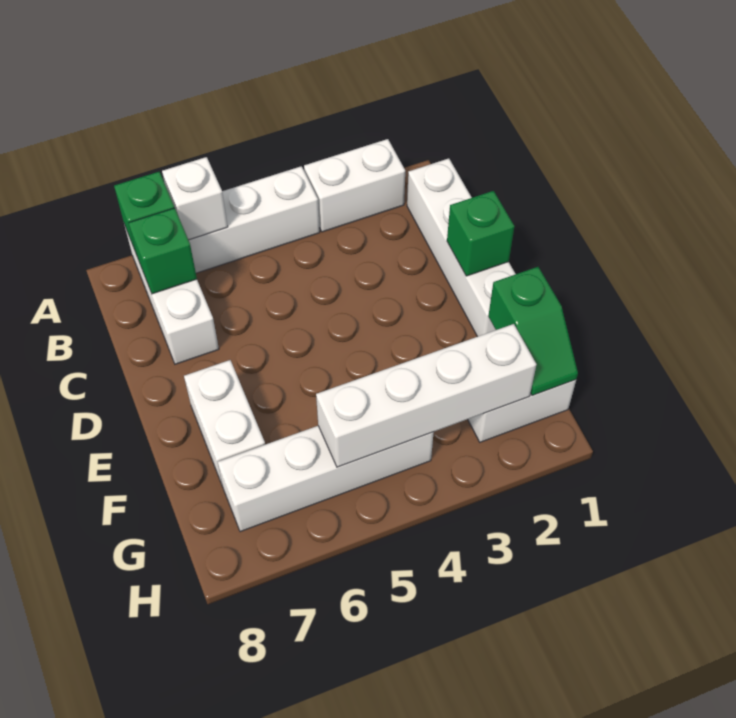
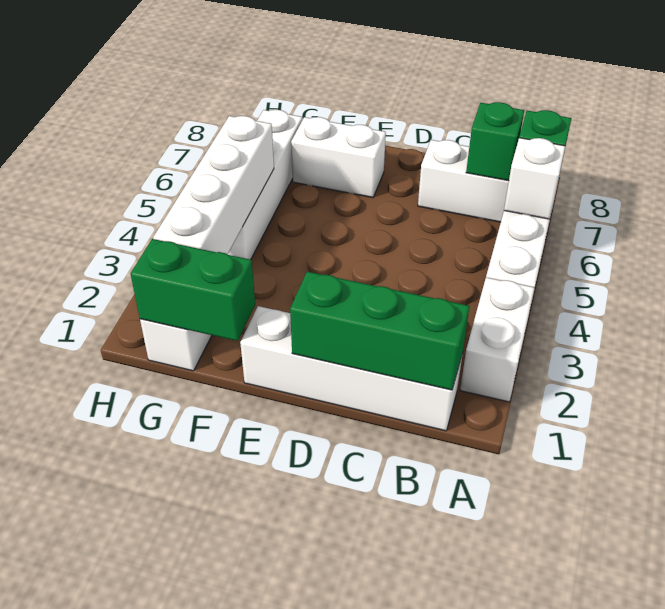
green 1x1 brick [447,191,514,276] -> green 1x3 brick [290,272,470,390]
green 1x2 slope [488,267,578,396] -> green 1x2 brick [131,239,255,341]

